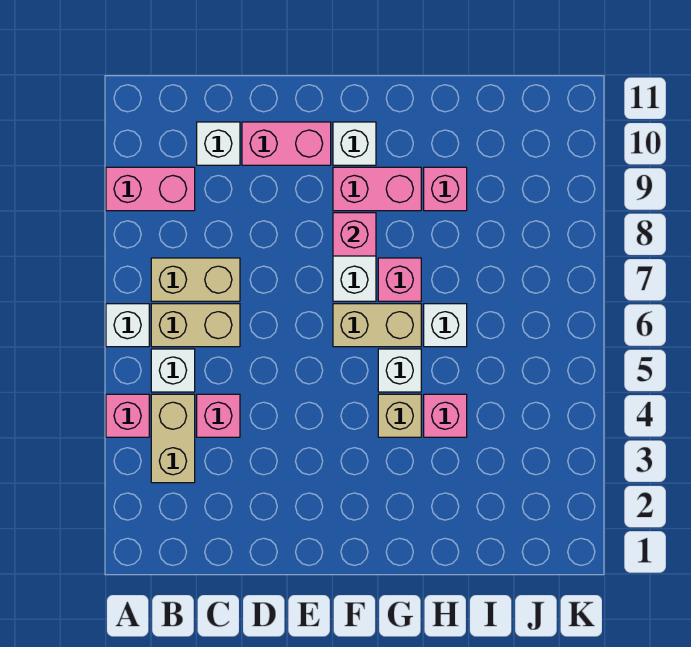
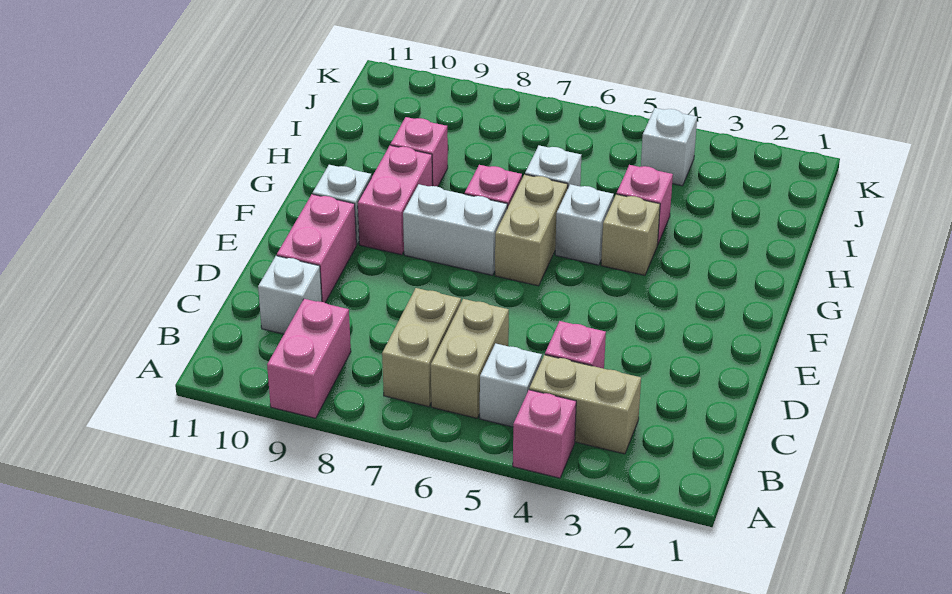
white 1x1 brick [106,304,149,347] -> white 1x1 brick moved to [641,108,697,186]
pink 1x1 brick [333,213,376,256] -> none

